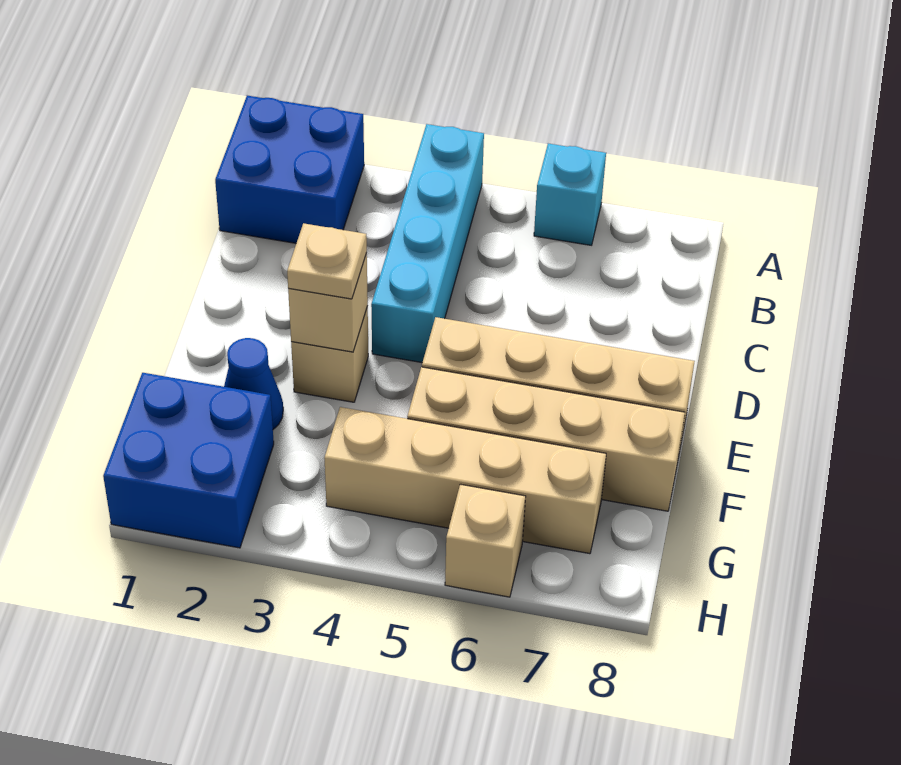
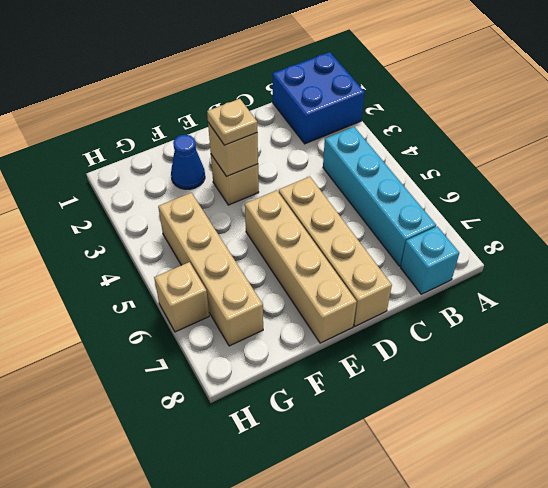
cyan 1x4 brick [371,124,484,363] -> cyan 1x4 brick turned to [323,127,436,266]
cyan 1x1 brick [534,144,606,245] -> cyan 1x1 brick moved to [401,226,459,294]
tan 1x4 brick [407,367,685,511] -> tan 1x4 brick moved to [279,177,392,326]
blue 2x2 brick [103,373,274,548] -> none

